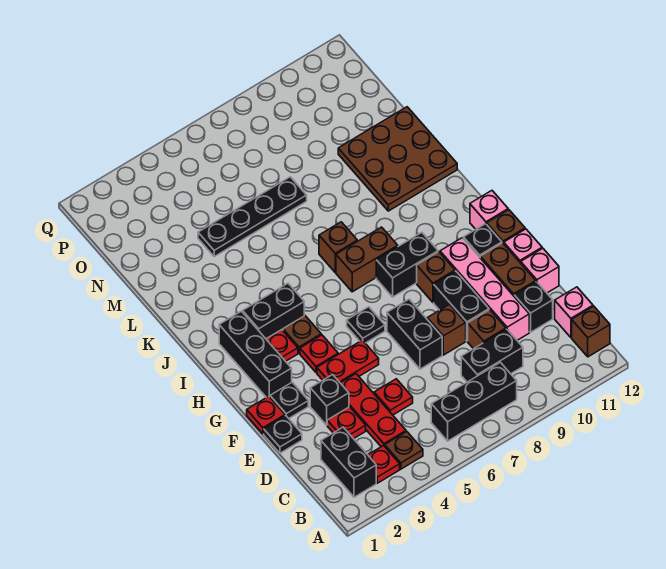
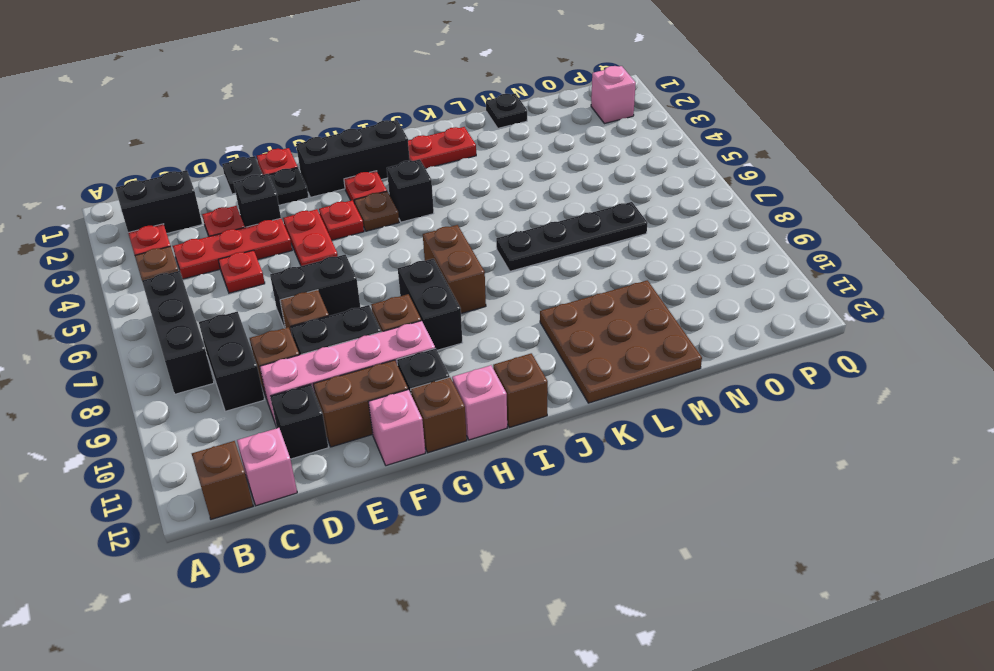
pink 1x1 brick [521,248,559,293] -> pink 1x1 brick moved to [591,66,636,124]
black 1x1 plate [347,307,385,343] -> black 1x1 plate moved to [486,94,527,128]
black 1x2 brick [243,283,304,339] -> black 1x1 brick [387,159,434,222]
none -> red 1x2 plate [408,127,476,169]
brown 1x1 brick [319,222,357,272] -> brown 1x1 brick moved to [493,353,548,427]
black 1x4 plate [198,177,307,256] -> black 1x4 plate turned to [496,202,648,271]

